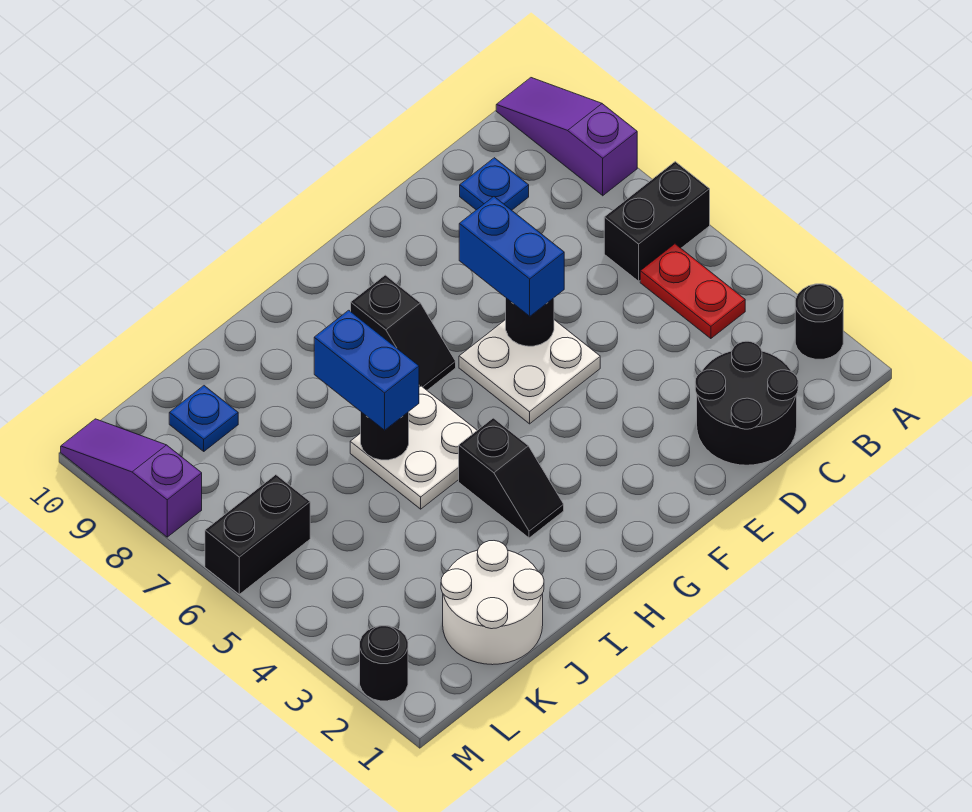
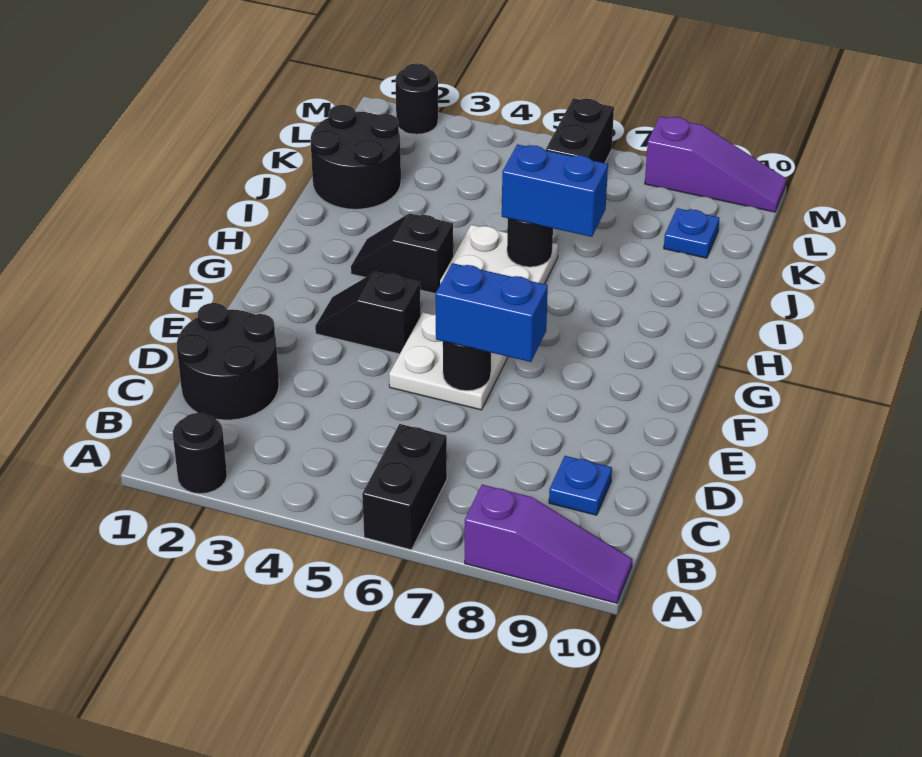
red 1x2 plate [640,244,745,339] -> none
black 1x2 slope [351,275,456,390] -> black 1x2 slope moved to [315,272,421,354]
white 2x2 round brick [441,541,544,665] -> black 2x2 round brick [311,105,401,209]

